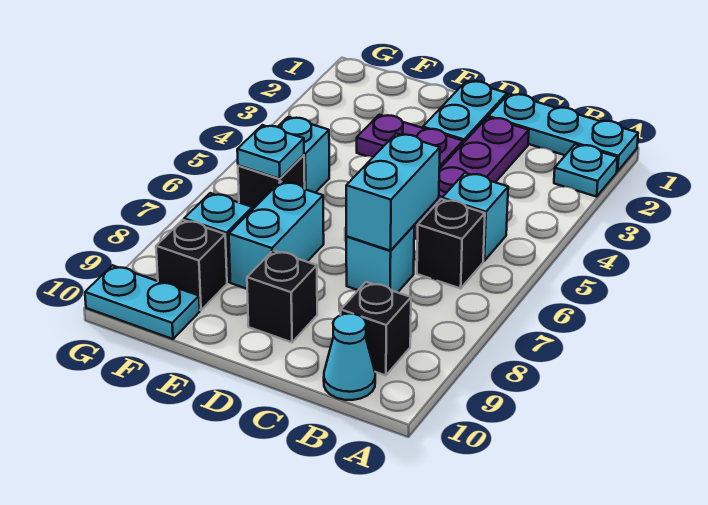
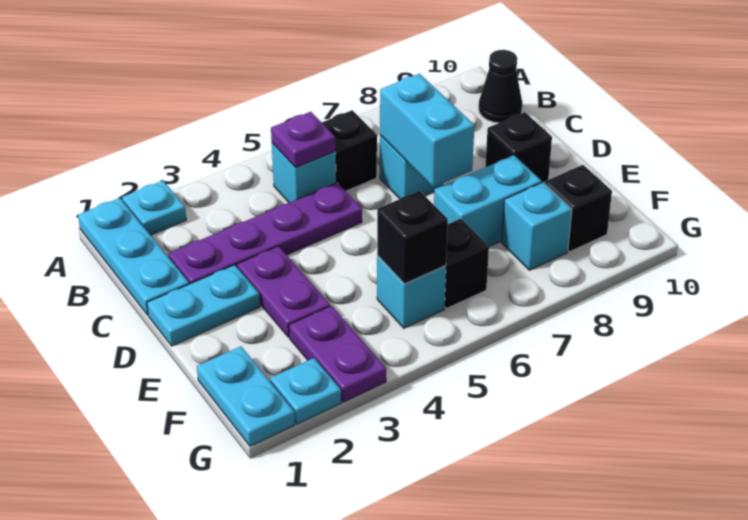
none -> purple 1x1 plate [271,112,336,168]
black 1x1 brick [341,282,411,375] -> black 1x1 brick moved to [377,191,448,284]
cyan 1x1 cone [324,314,375,400] -> black 1x1 cone [479,50,522,123]
cyan 1x2 brick [346,134,440,251] -> cyan 1x2 brick turned to [380,74,474,187]
none -> purple 1x2 plate [289,306,386,402]
cyan 1x1 plate [237,125,304,179] -> cyan 1x1 plate moved to [270,358,341,424]
cyan 1x2 plate [85,265,200,339] -> cyan 1x2 plate moved to [197,346,295,446]

